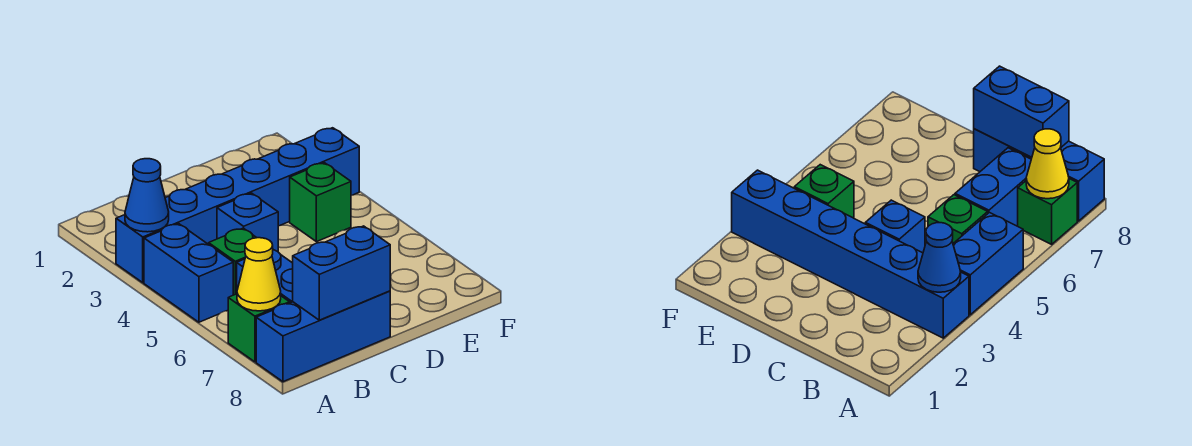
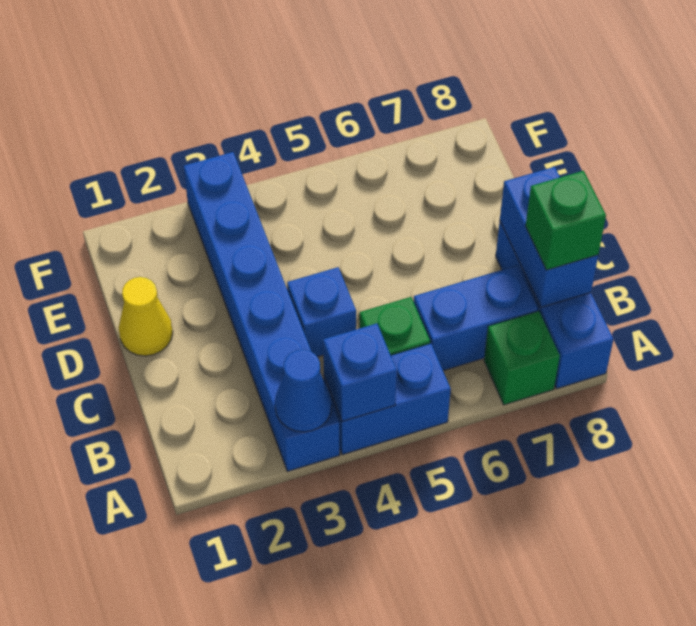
none -> blue 1x1 brick [323,324,397,422]
yellow 1x1 cone [237,238,281,311] -> yellow 1x1 cone moved to [119,277,173,356]
green 1x1 brick [290,163,351,242] -> green 1x1 brick moved to [526,171,606,270]

